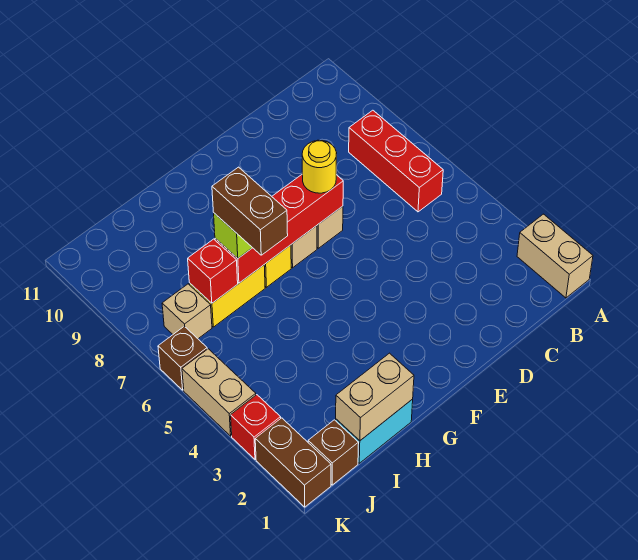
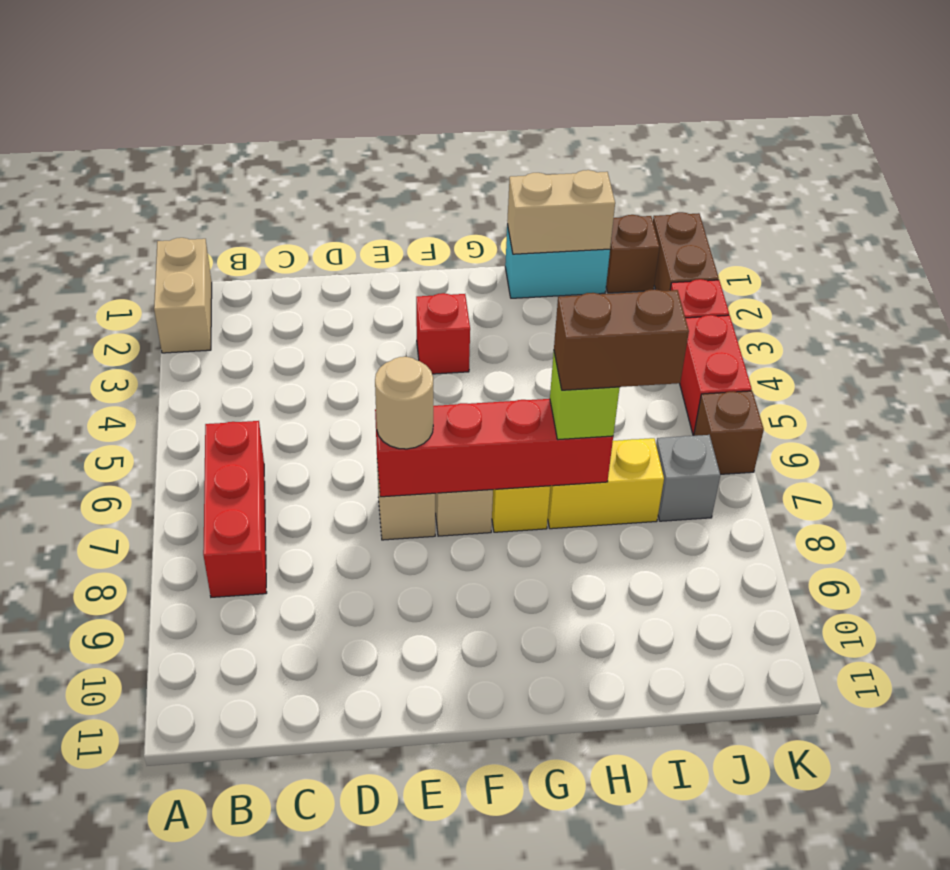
yellow 1x1 round brick [302,140,337,193] -> tan 1x1 round brick [375,357,433,449]
brown 1x2 brick [212,167,288,255] -> brown 1x2 brick turned to [554,289,689,390]
red 1x1 brick [188,239,238,303] -> red 1x1 brick moved to [416,293,470,374]
tan 1x1 brick [162,284,212,339] -> grey 1x1 brick [656,435,720,521]
tan 1x2 brick [182,349,256,436] -> red 1x2 brick [680,315,752,435]

